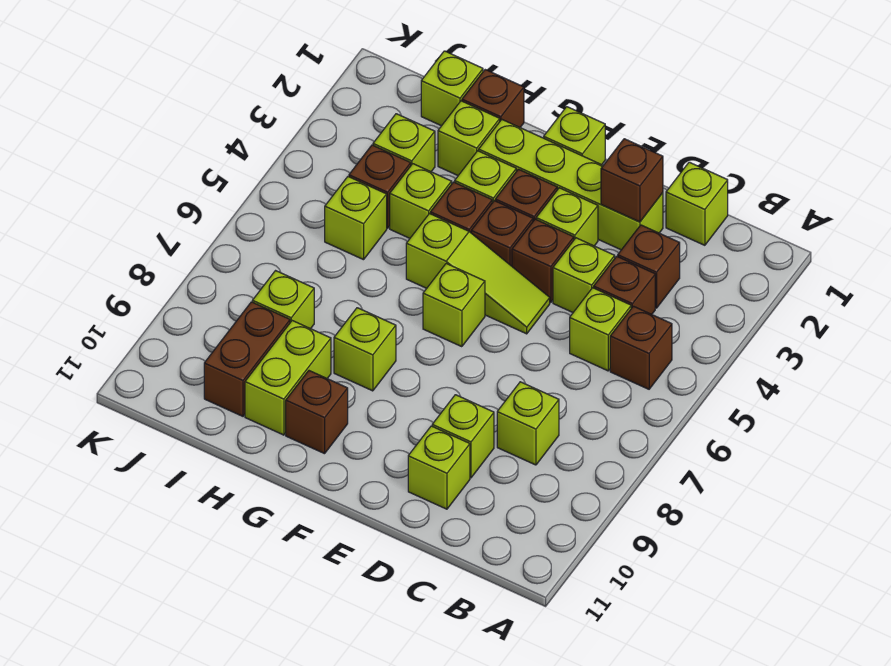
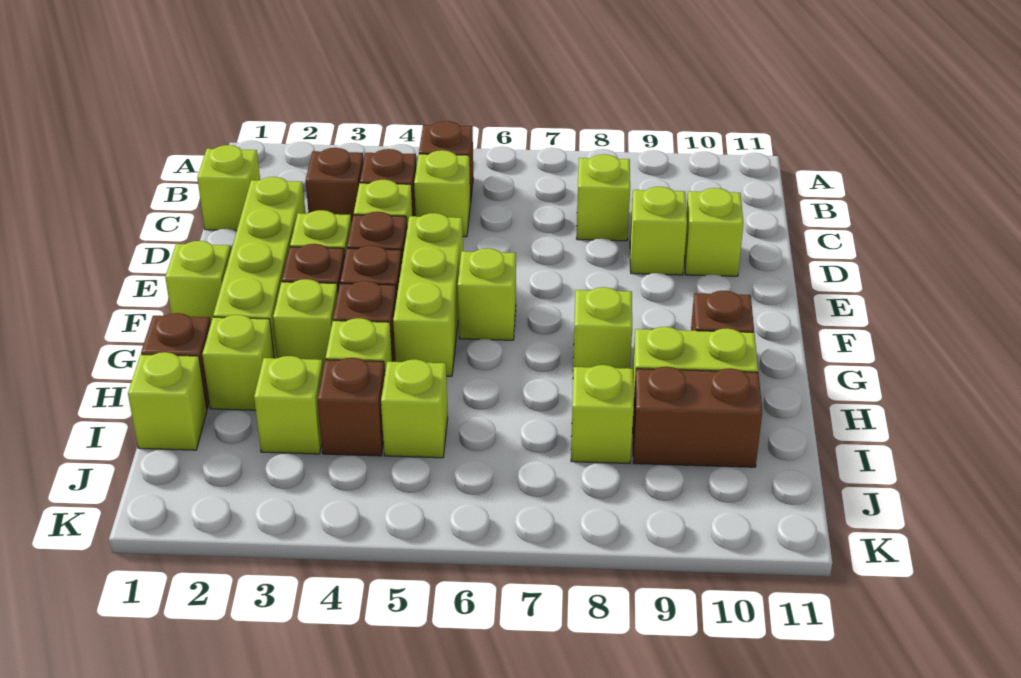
brown 1x1 brick [601,139,663,222] -> none
lime 1x3 slope [406,214,550,334] -> lime 1x3 brick [393,213,463,376]

